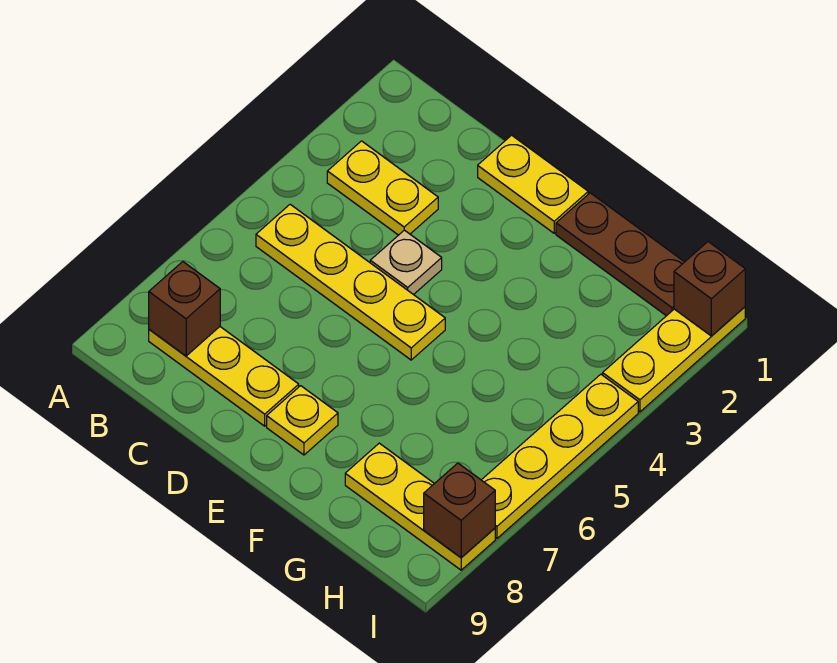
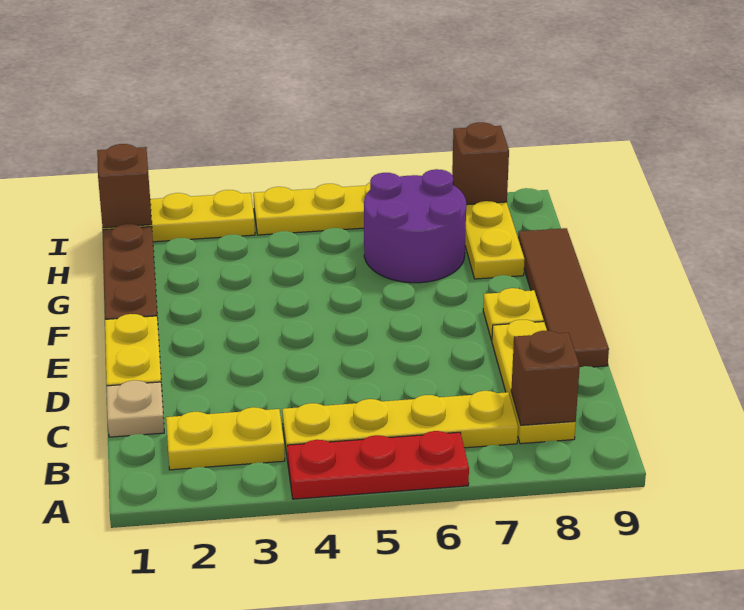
none -> red 1x3 plate [287,431,469,499]
yellow 1x2 plate [327,141,438,235] -> yellow 1x2 plate turned to [166,407,285,470]
yellow 1x4 plate [256,204,445,360] -> yellow 1x4 plate turned to [282,391,518,460]
tan 1x1 plate [370,230,442,295] -> tan 1x1 plate moved to [107,380,164,437]
none -> brown 1x4 tile [518,228,609,367]
none -> purple 2x2 round brick [364,169,466,283]

